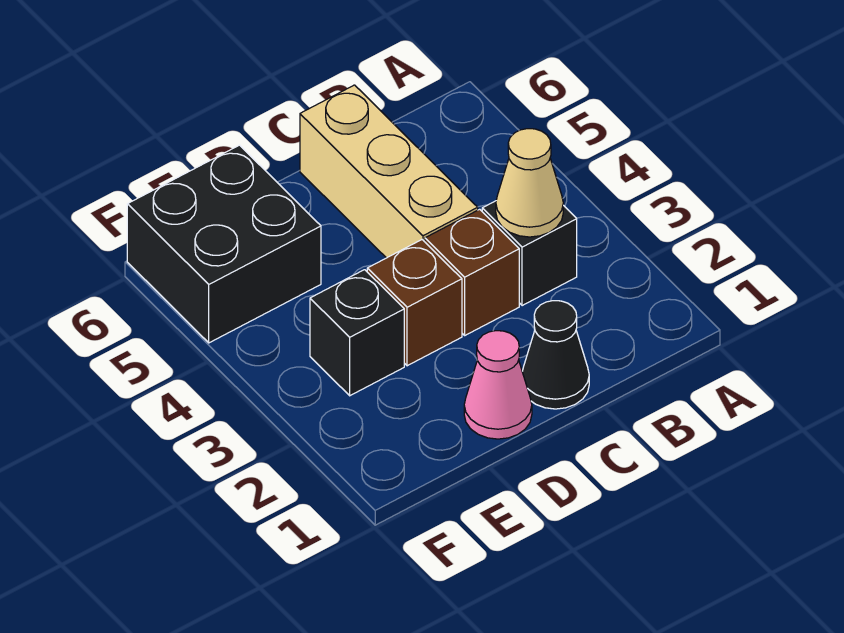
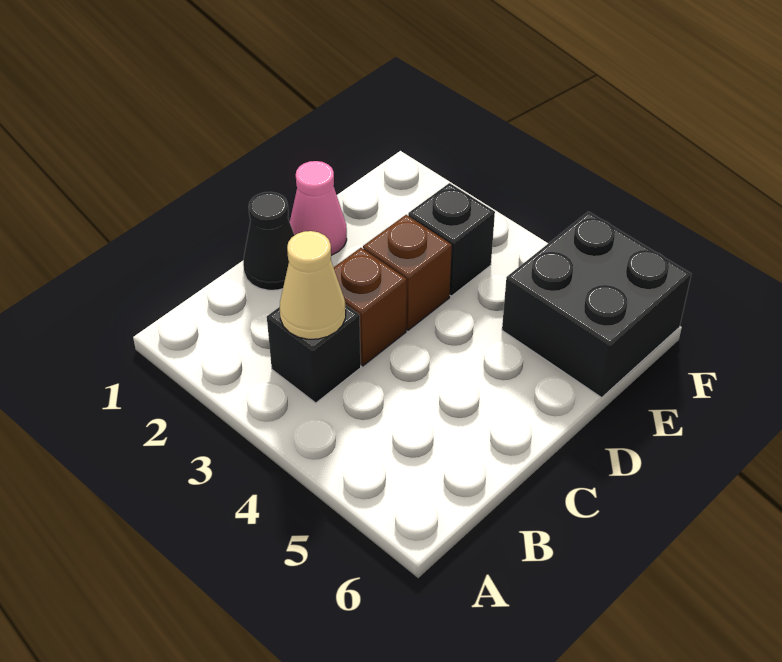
tan 1x3 brick [300,85,478,258] -> none

